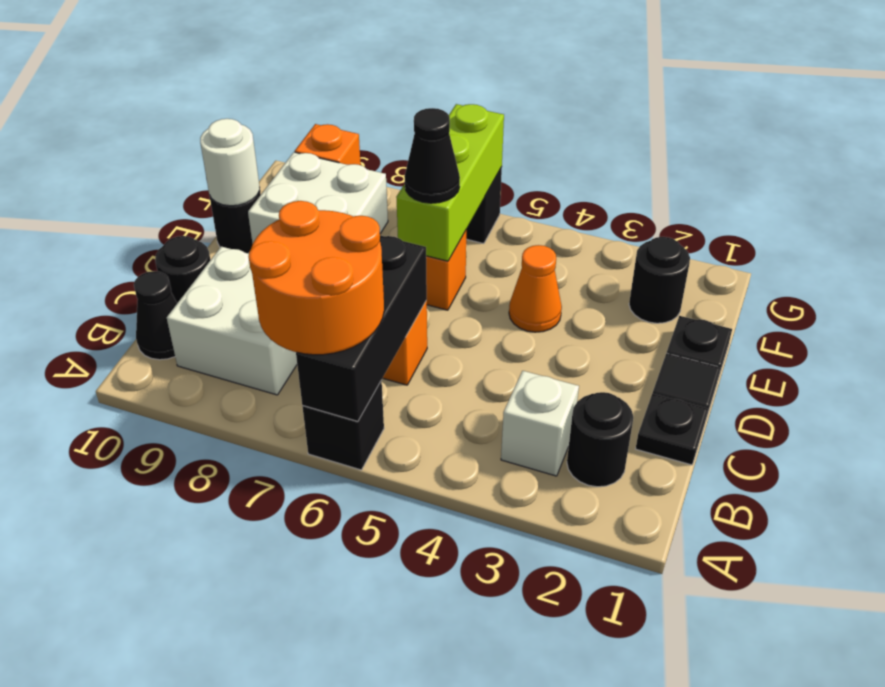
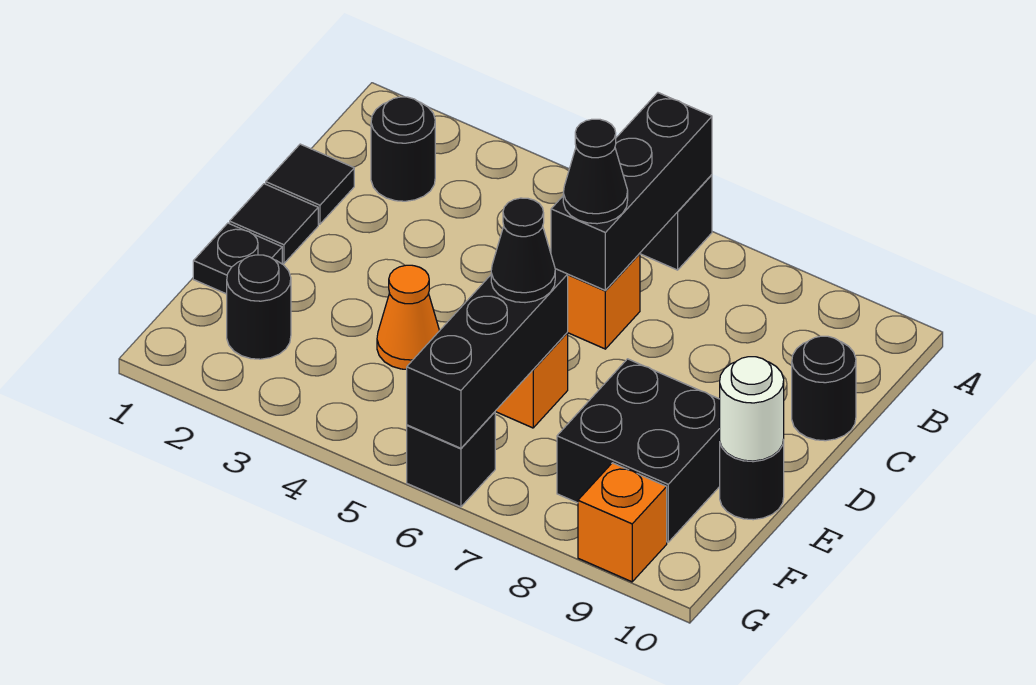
orange 2x2 round brick [249,201,384,355] -> none
white 1x1 brick [501,371,579,476] -> none
white 2x2 brick [167,247,297,395] -> none
black 1x1 cone [134,271,177,360] -> black 1x1 cone moved to [563,119,628,224]
black 1x1 plate [636,393,708,465] -> black 1x1 tile [266,144,354,224]
lime 1x3 brick [396,104,504,261] -> black 1x3 brick [407,269,568,448]
white 2x2 brick [248,152,388,244] -> black 2x2 brick [557,359,720,542]

